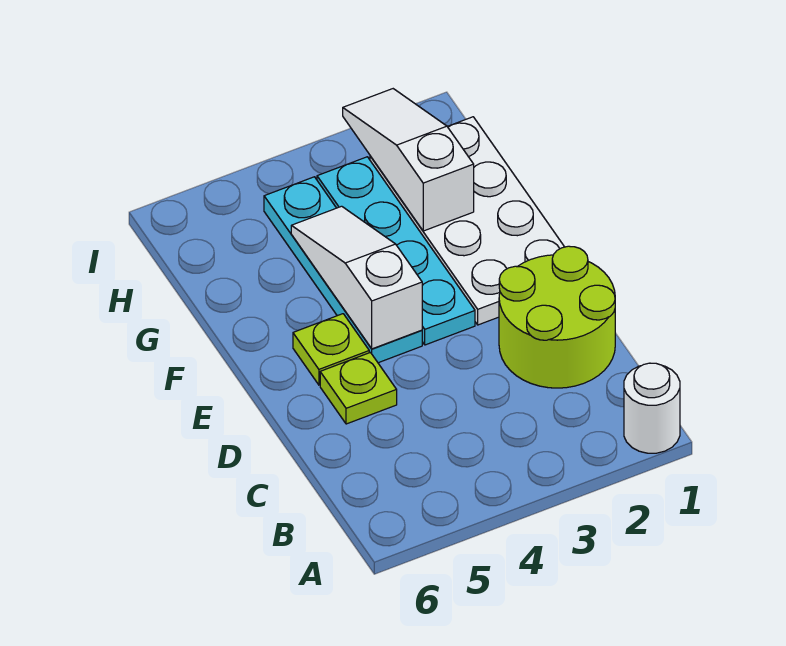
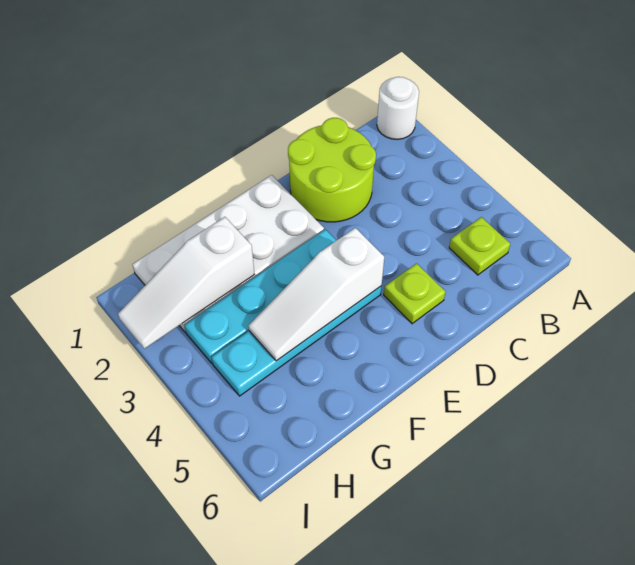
lime 1x1 plate [293,314,369,385] -> lime 1x1 plate moved to [449,217,510,275]

